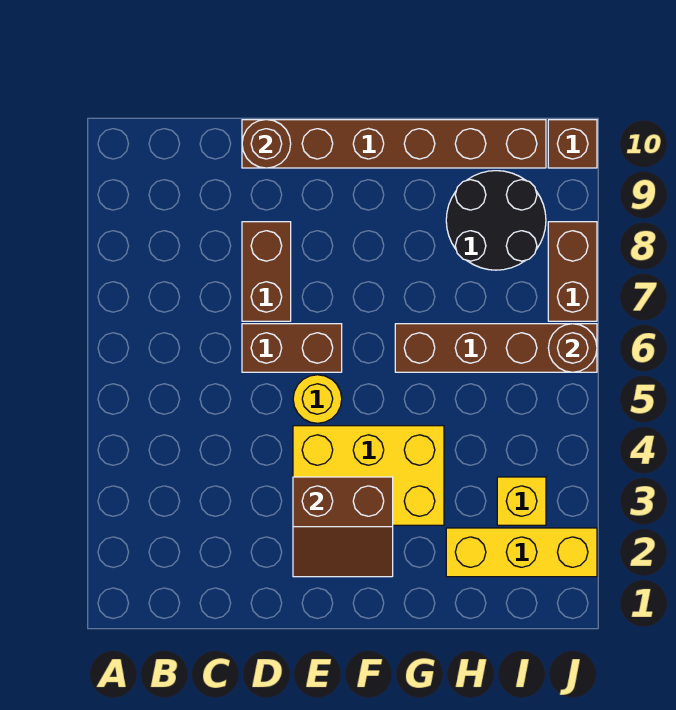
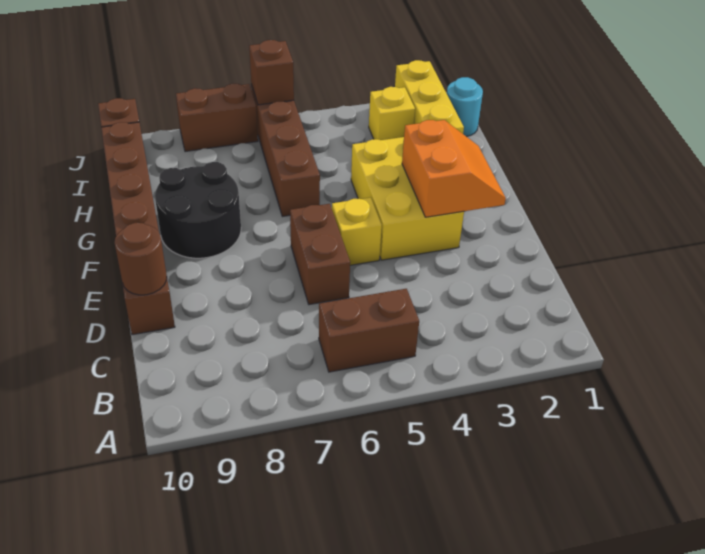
brown 1x2 brick [242,222,291,321] -> brown 1x2 brick moved to [319,289,419,372]
brown 2x2 slope [293,477,393,577] -> orange 2x2 slope [402,120,506,217]
yellow 1x1 round brick [293,375,342,423] -> yellow 1x1 brick [332,197,382,265]
black 2x2 round brick [446,171,546,270] -> black 2x2 round brick moved to [155,162,241,258]
none -> cyan 1x1 round brick [447,77,483,137]
brown 1x1 round brick [548,324,597,372] -> brown 1x1 brick [249,40,294,105]

